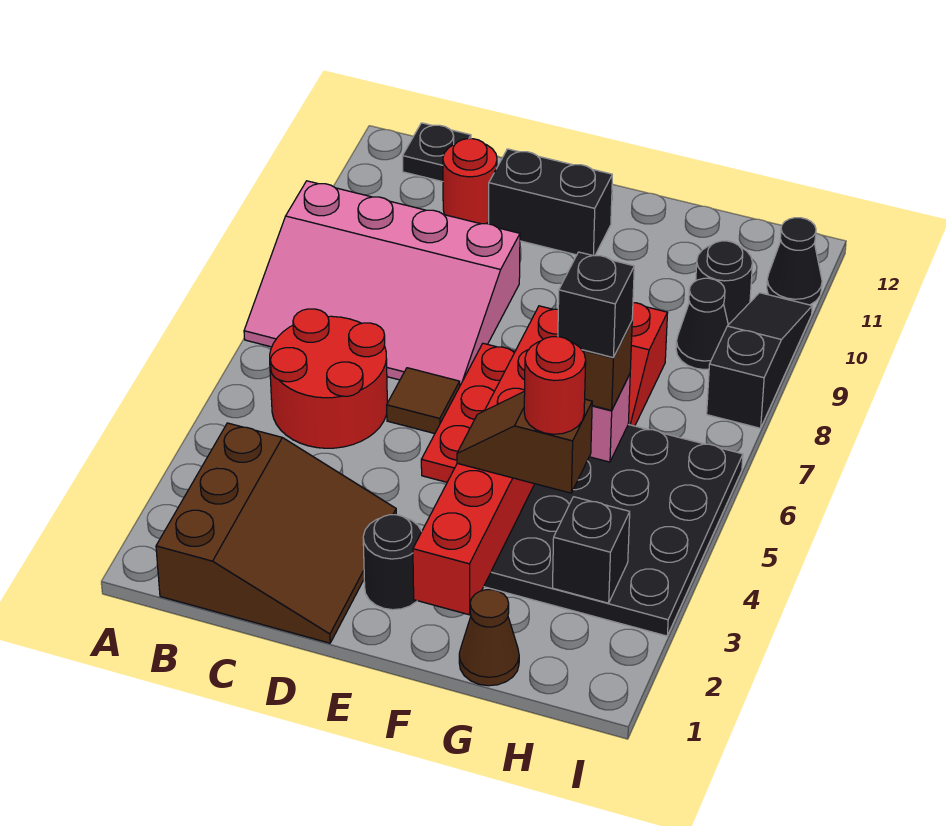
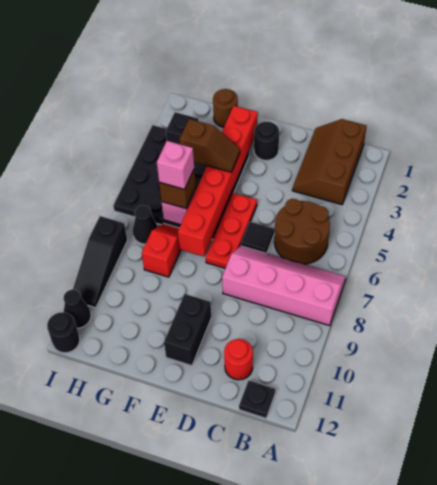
pink 3x4 slope [244,181,520,385] -> pink 2x4 slope [222,246,346,326]
brown 3x3 slope [156,423,396,643] -> brown 2x3 slope [292,119,367,205]
red 2x2 round brick [270,309,387,448] -> brown 2x2 round brick [274,199,330,264]
brown 1x1 tile [387,368,460,434] -> black 1x1 tile [241,222,274,253]
black 1x2 brick [489,149,612,256] -> black 1x2 brick turned to [164,294,211,366]
brown 1x1 cone [459,590,519,686] -> brown 1x1 round brick [213,89,238,127]
red 1x1 round brick [524,337,586,434] -> none
black 1x1 brick [558,252,634,358] -> pink 1x1 brick [157,141,194,189]
black 1x1 cone [676,278,728,369] -> black 1x1 cone moved to [133,205,158,244]
black 1x1 round brick [696,241,753,325] -> black 1x1 round brick moved to [47,312,80,353]

